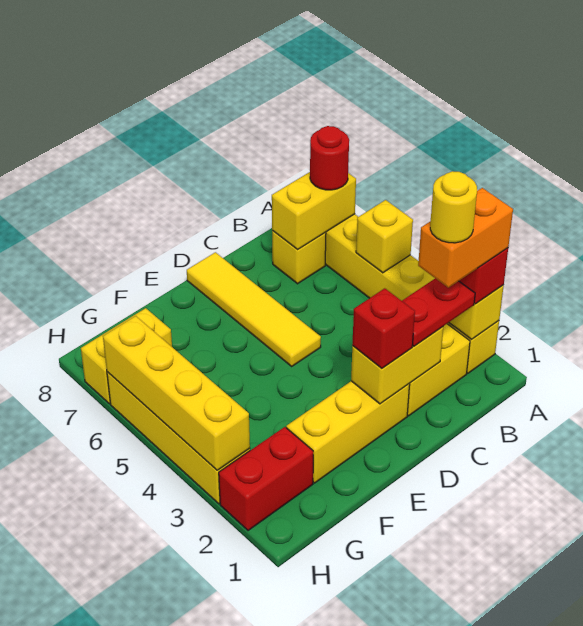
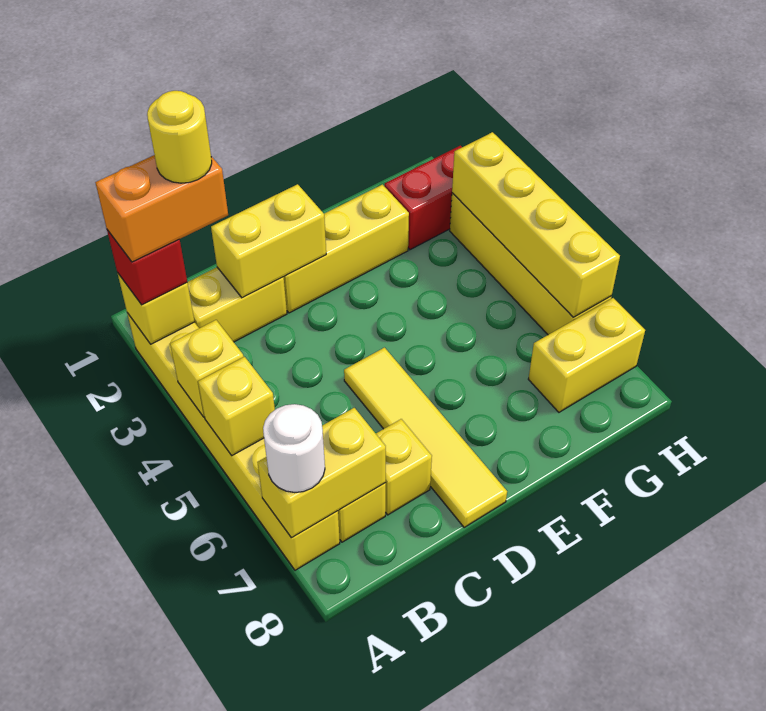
none -> yellow 1x1 brick [170,320,244,417]
red 1x1 round brick [310,126,349,190] -> white 1x1 round brick [263,404,325,493]
red 1x2 plate [402,278,475,346] -> none
none -> yellow 1x1 brick [376,419,432,515]
red 1x1 brick [352,288,415,368] -> none

